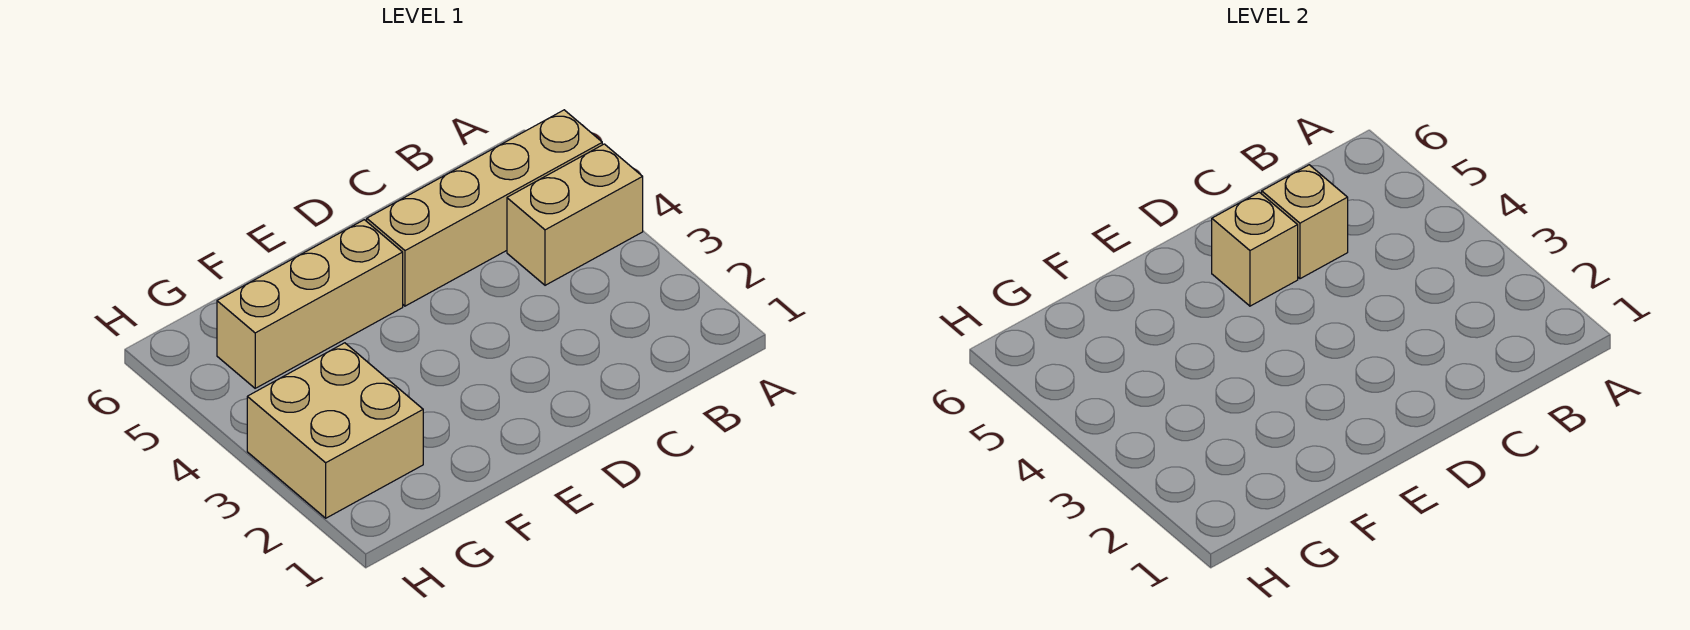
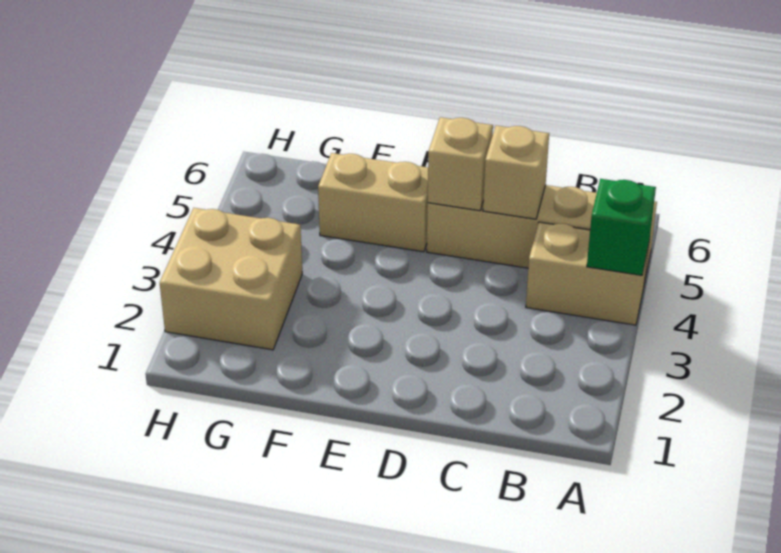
none -> green 1x1 brick [587,179,656,275]
tan 1x3 brick [217,220,403,388] -> tan 1x2 brick [318,153,428,252]

